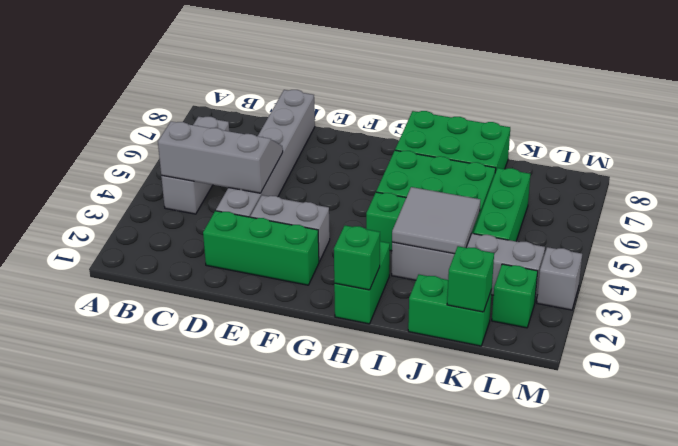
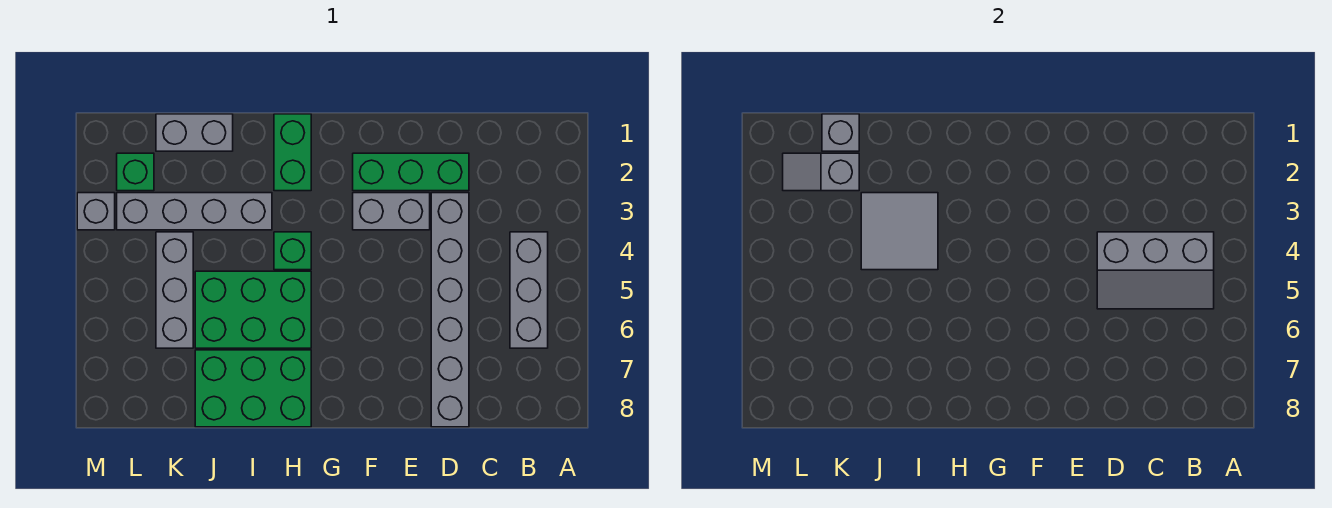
green 1x1 brick [334,226,380,290] -> none
green 1x2 brick [408,275,492,346] -> grey 1x2 brick [156,114,233,151]
green 1x1 brick [447,246,494,312] -> grey 1x1 brick [822,114,859,151]
none -> grey 1x2 slope [783,153,859,191]
green 1x3 brick [474,168,530,241] -> grey 1x3 brick [156,232,193,348]

